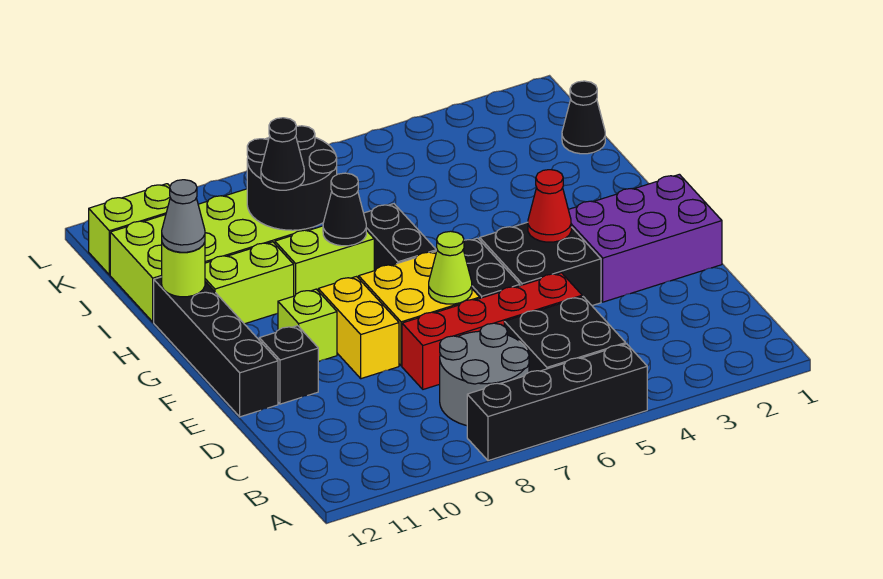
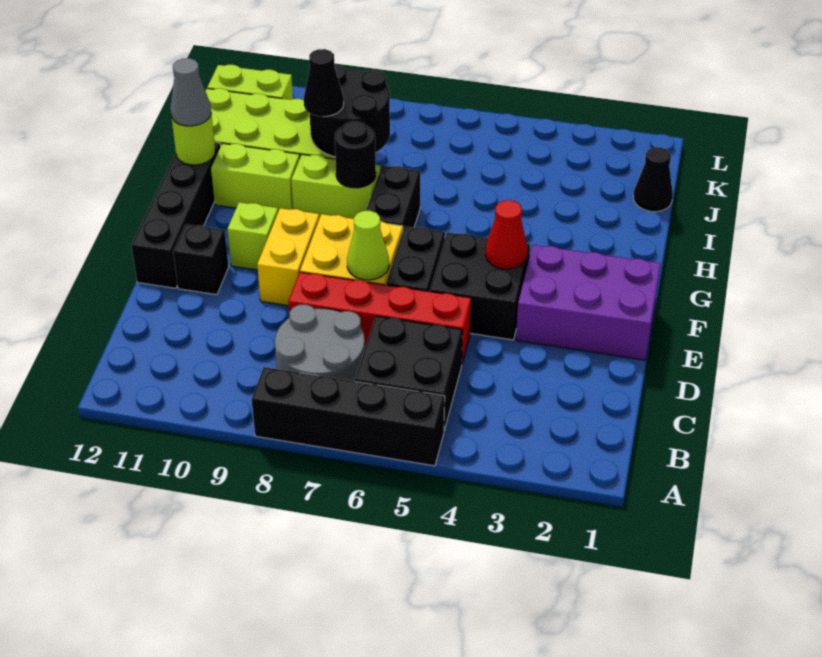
black 1x1 cone [323,173,366,246] -> black 1x1 round brick [335,121,376,188]

